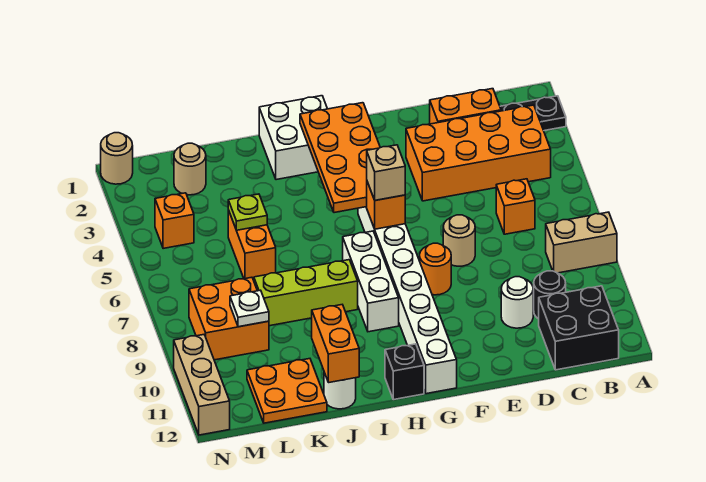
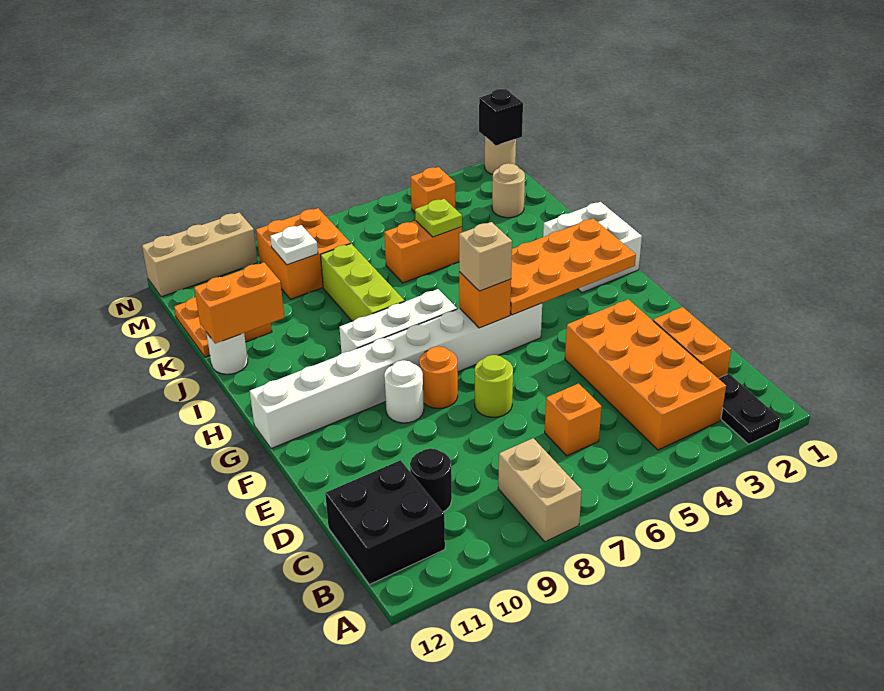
white 1x1 round brick [501,277,533,328] -> white 1x1 round brick moved to [384,360,424,423]
tan 1x1 round brick [443,215,475,266] -> lime 1x1 round brick [475,355,513,417]
black 1x1 brick [385,344,424,400] -> black 1x1 brick moved to [479,89,523,146]

